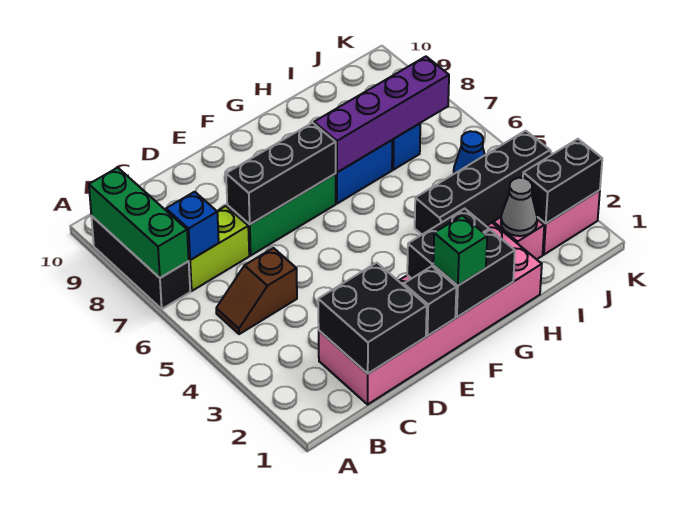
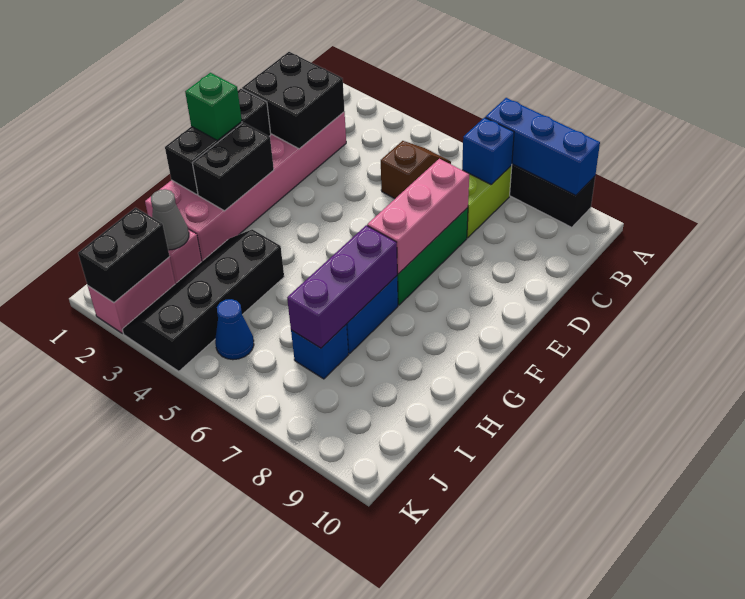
green 1x3 brick [89,168,189,278] -> blue 1x3 brick [485,98,600,196]
black 1x3 brick [226,123,336,224] -> pink 1x3 brick [367,159,469,274]
purple 1x4 brick [314,57,449,172] -> purple 1x3 brick [287,225,397,348]

